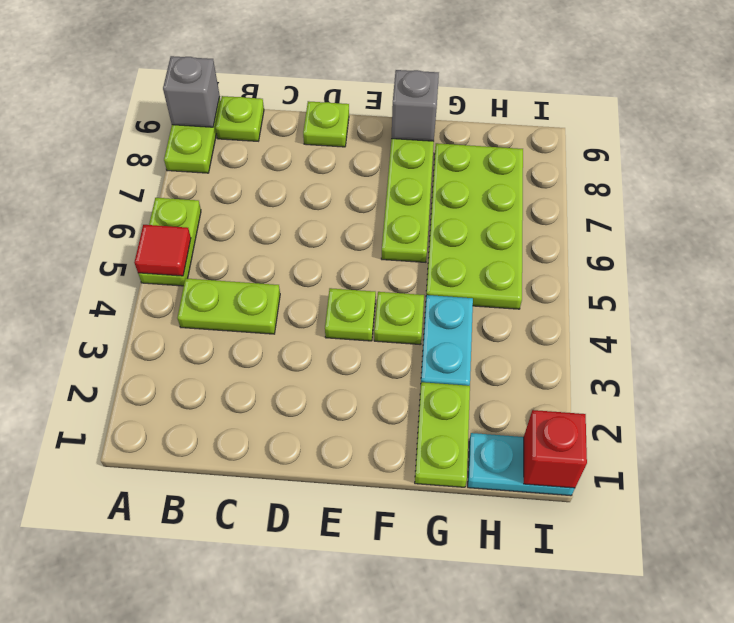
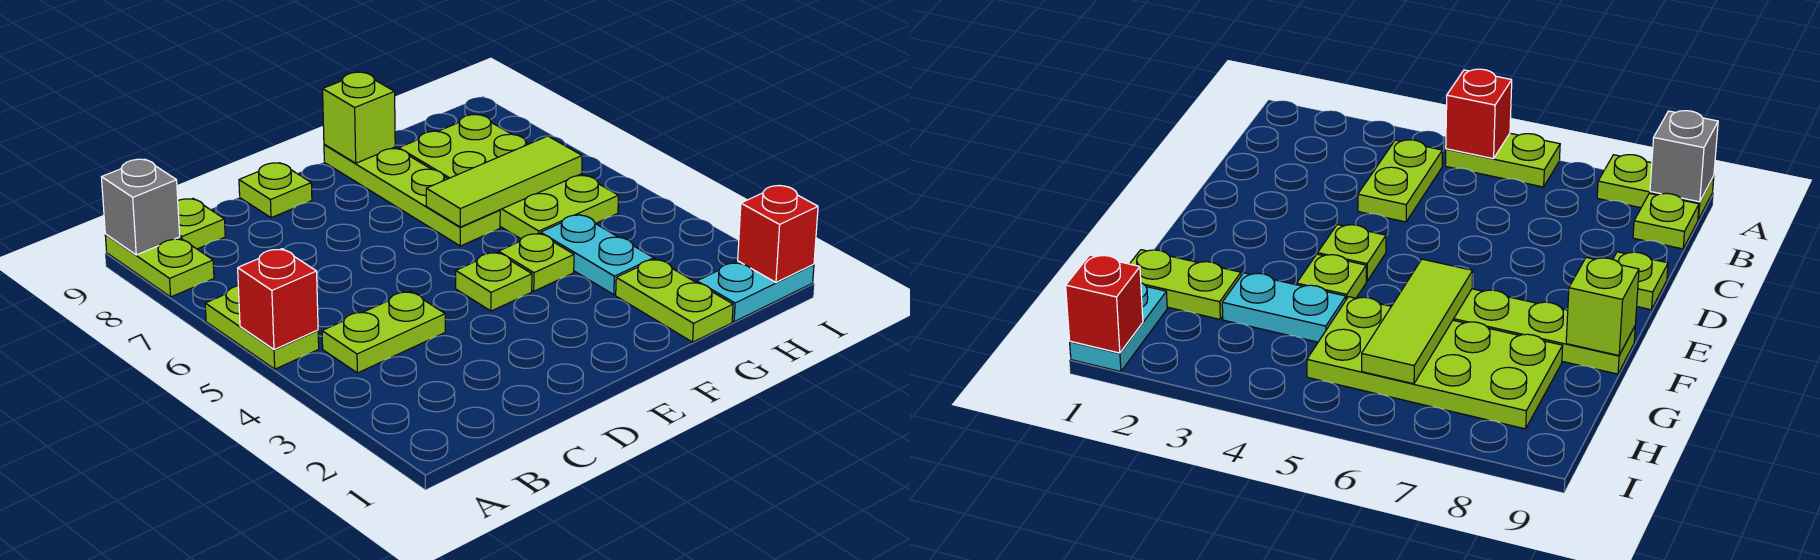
red 1x1 tile [134,225,191,276] -> red 1x1 brick [238,249,318,350]
none -> lime 1x3 tile [426,136,582,227]
grey 1x1 brick [391,70,439,141] -> lime 1x1 brick [323,72,395,163]

